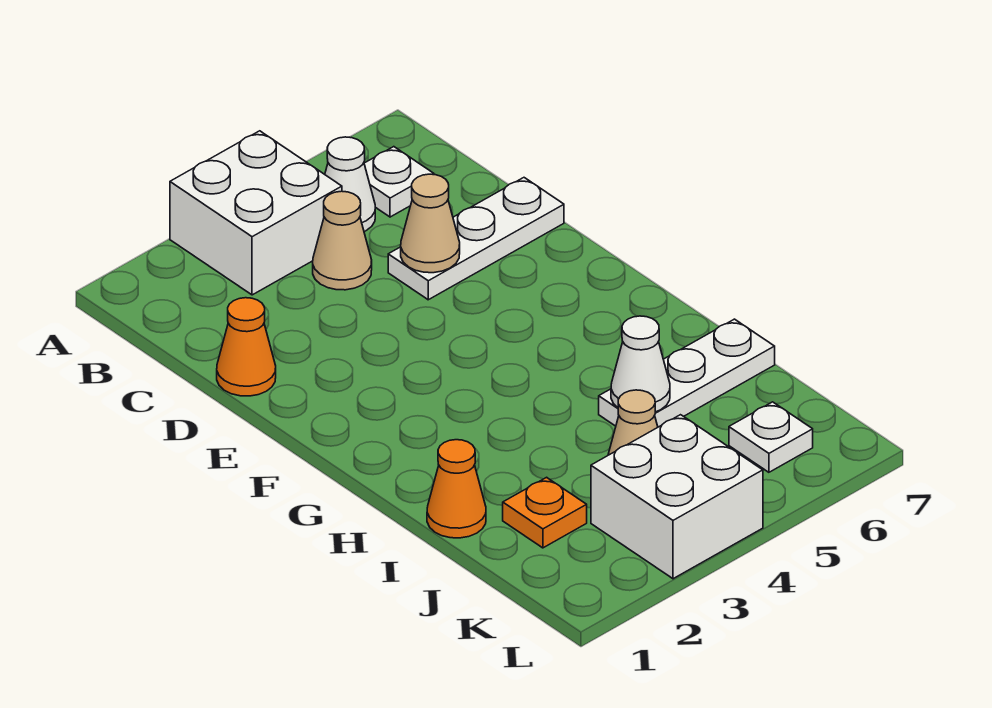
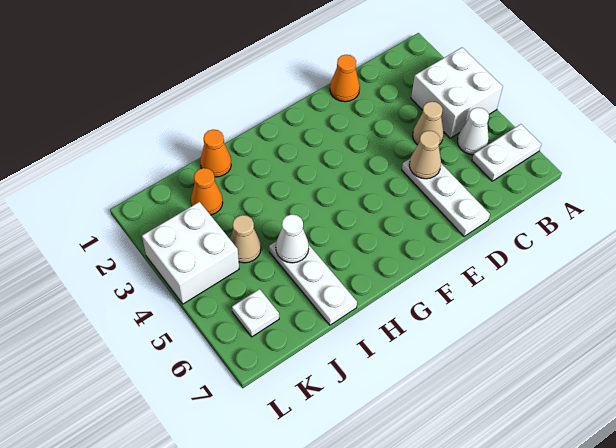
white 1x1 plate [364,147,434,217] -> white 1x2 plate [472,124,541,181]
orange 1x1 plate [503,477,587,548] -> orange 1x1 cone [191,168,223,215]

